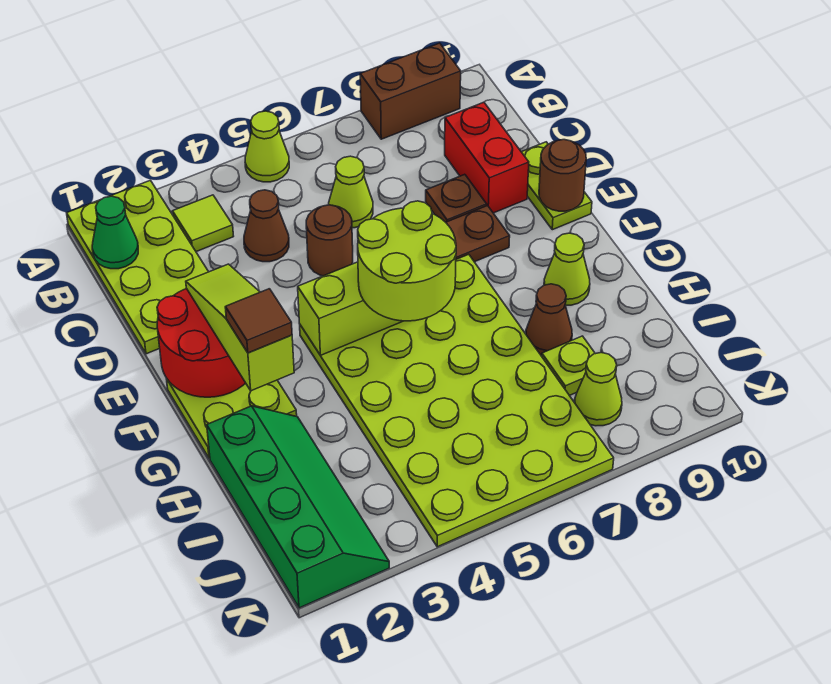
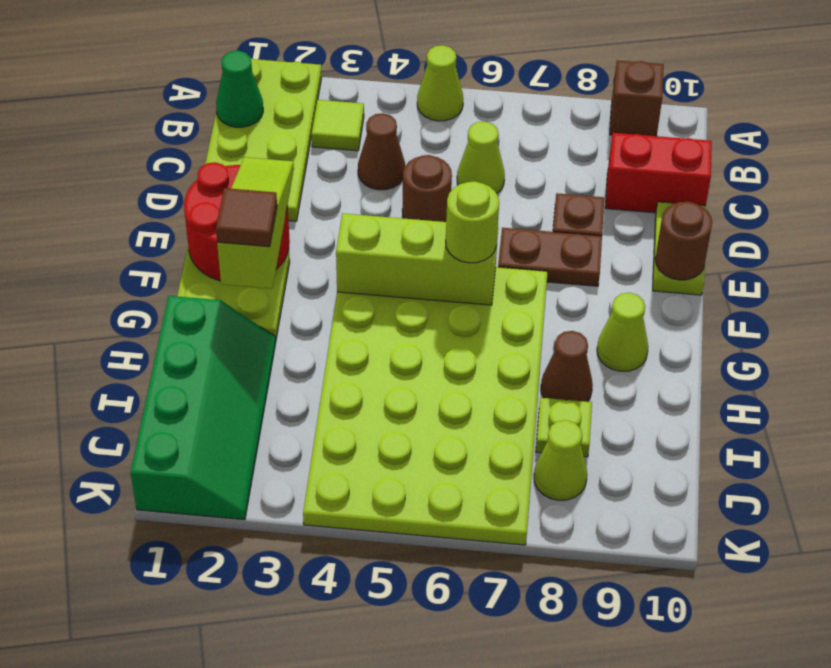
brown 1x2 brick [360,43,461,139] -> brown 1x1 brick [610,60,664,136]
red 1x2 brick [445,102,529,213] -> red 1x2 brick turned to [605,133,712,213]
lime 2x2 round brick [358,201,456,321] -> lime 1x1 round brick [446,181,499,263]

